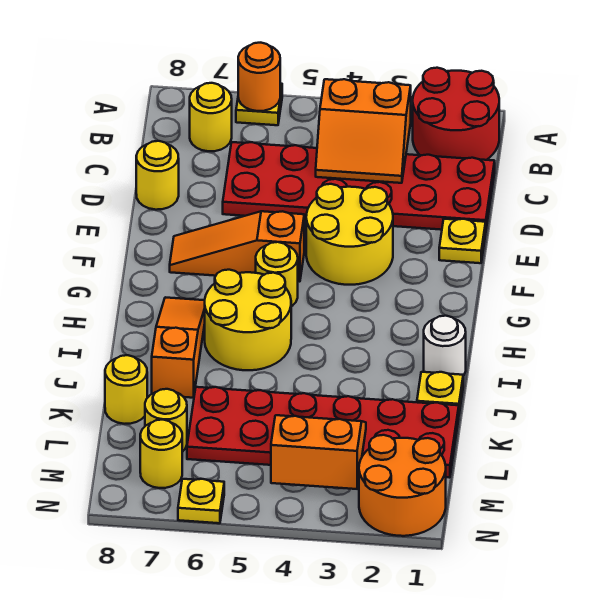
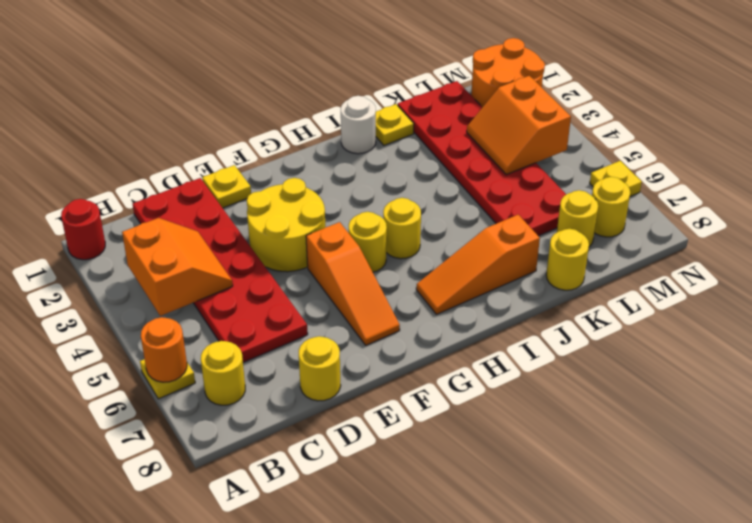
red 2x2 round brick [413,68,499,160] -> red 1x1 round brick [61,199,105,260]
yellow 2x2 round brick [205,270,291,370] -> yellow 1x1 round brick [383,198,421,259]

